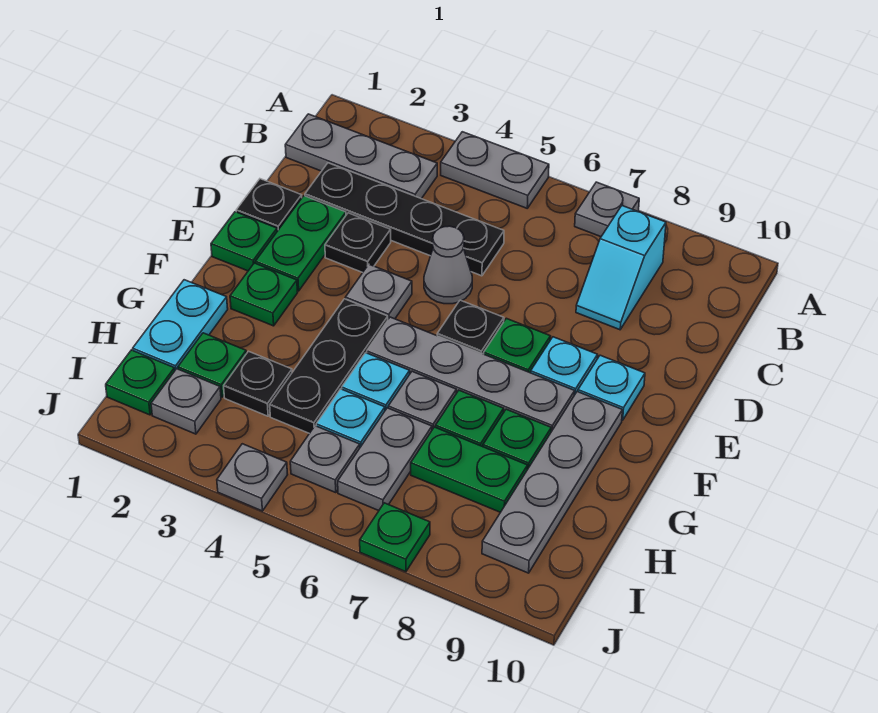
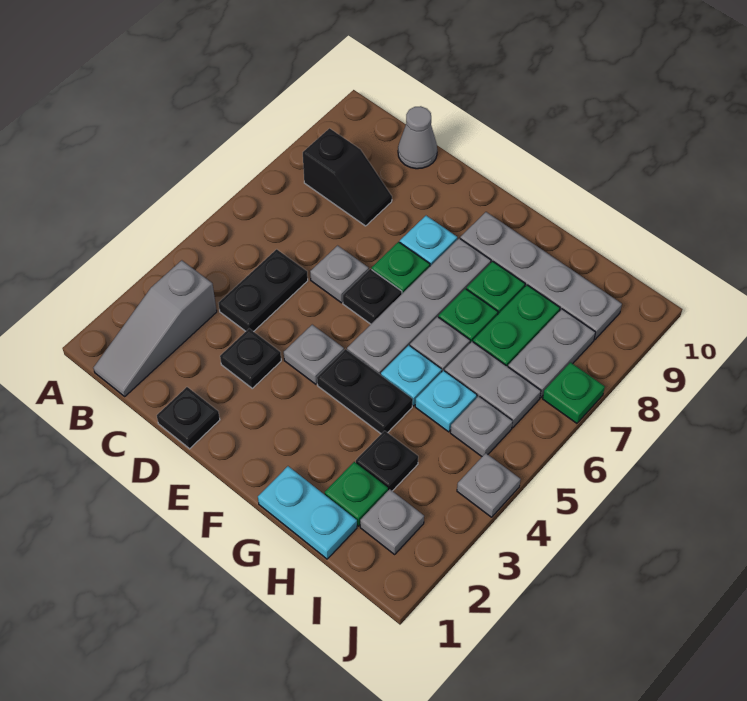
grey 1x2 plate [441,132,549,208] -> grey 1x2 plate moved to [508,309,596,398]
grey 1x1 plate [575,182,639,237] -> grey 1x1 plate moved to [310,246,369,303]
grey 1x3 plate [285,114,437,199] -> grey 1x3 slope [93,260,217,396]
cyan 1x2 slope [576,206,666,330] -> black 1x2 slope [303,128,392,226]
black 1x4 plate [305,163,504,276] -> black 1x2 plate [219,249,308,332]
green 1x2 plate [255,196,346,291] -> none
grey 1x1 cone [424,226,472,304] -> grey 1x1 cone moved to [398,106,437,169]
green 1x1 plate [211,212,277,271] -> none
cyan 1x1 plate [578,355,645,420] -> none
green 1x1 plate [230,263,298,326] -> none
black 1x3 plate [270,299,388,433] -> black 1x2 plate [317,349,413,434]
green 1x1 plate [106,350,175,415] -> none

